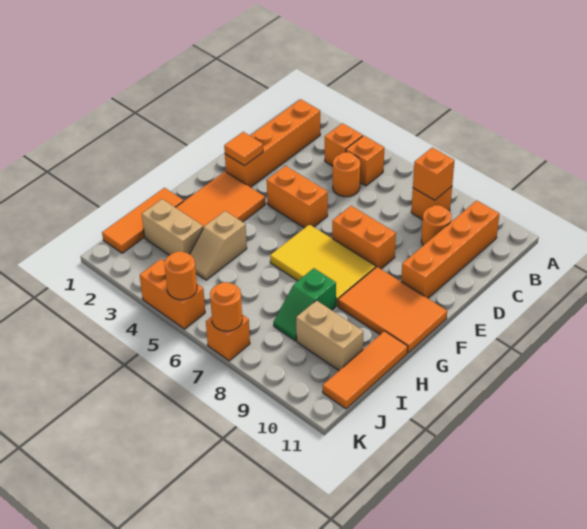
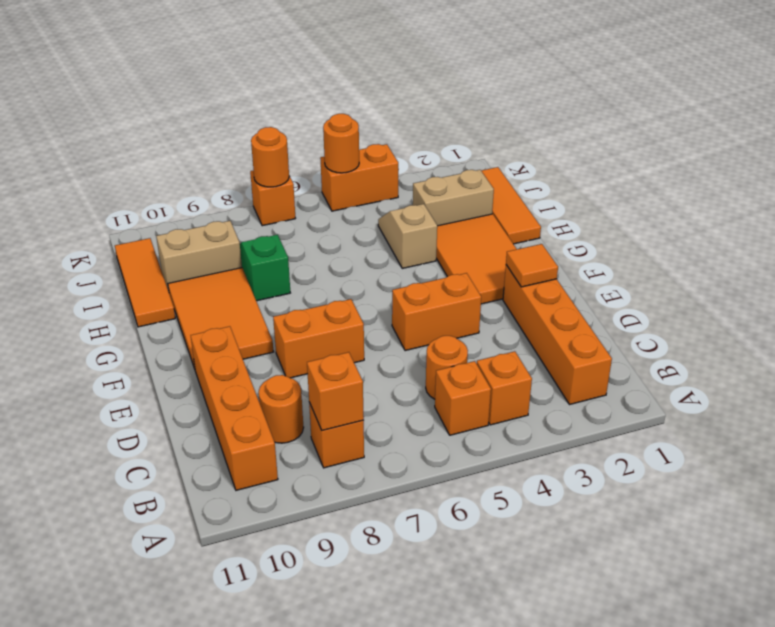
yellow 2x3 tile [270,224,376,306] -> none
orange 2x3 tile [338,267,447,353] -> orange 2x3 tile turned to [168,268,274,369]

